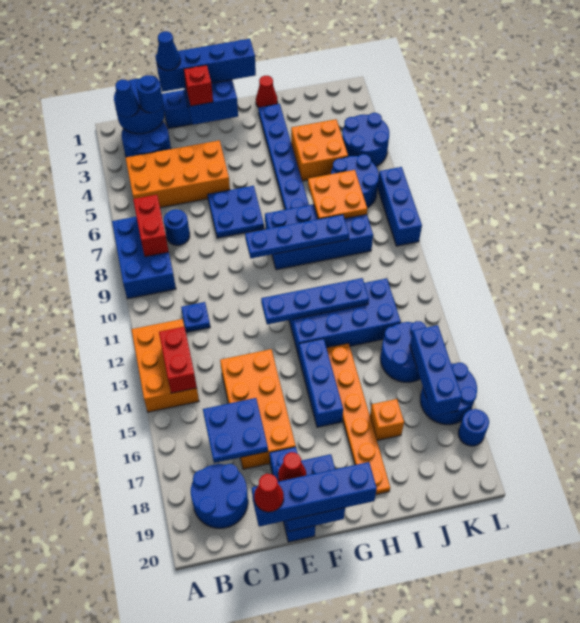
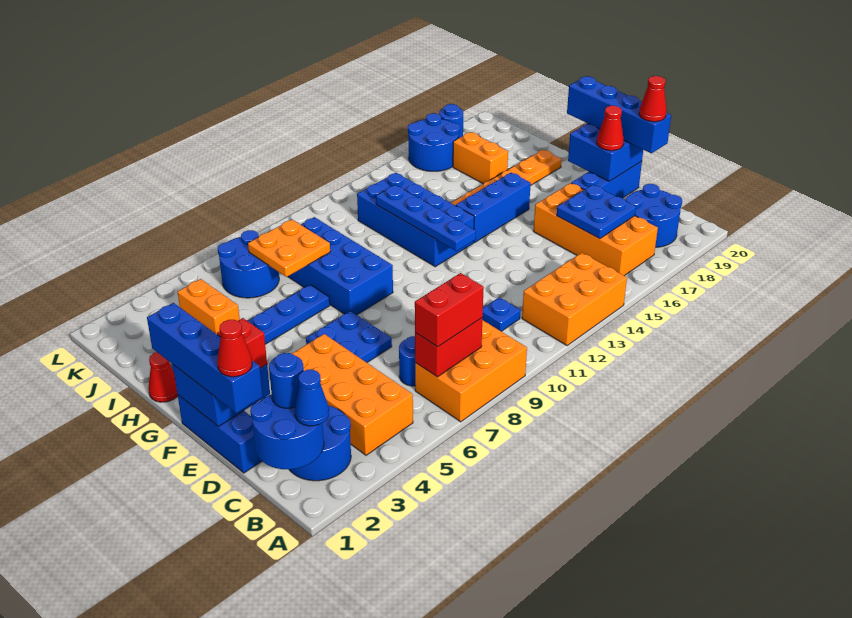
blue 2x3 brick [112,217,176,299] -> orange 2x3 brick [415,320,527,422]
red 1x2 brick [159,327,197,393] -> red 1x2 brick moved to [415,273,484,347]
blue 1x1 cone [157,31,180,70] -> red 1x1 cone [217,320,252,377]
orange 2x4 brick [220,349,296,469] -> orange 2x4 brick turned to [533,183,658,276]
blue 1x4 plate [245,215,349,258] -> none
orange 2x2 brick [291,119,348,181] -> orange 1x2 brick [178,279,240,334]
orange 1x1 brick [370,399,404,441] -> orange 1x2 brick [453,132,508,184]
blue 2x2 round brick [380,321,426,382] -> none
blue 2x2 round brick [342,113,389,166] -> none
blue 1x3 brick [410,325,462,416] -> none
blue 1x3 brick [377,167,422,246] -> none

